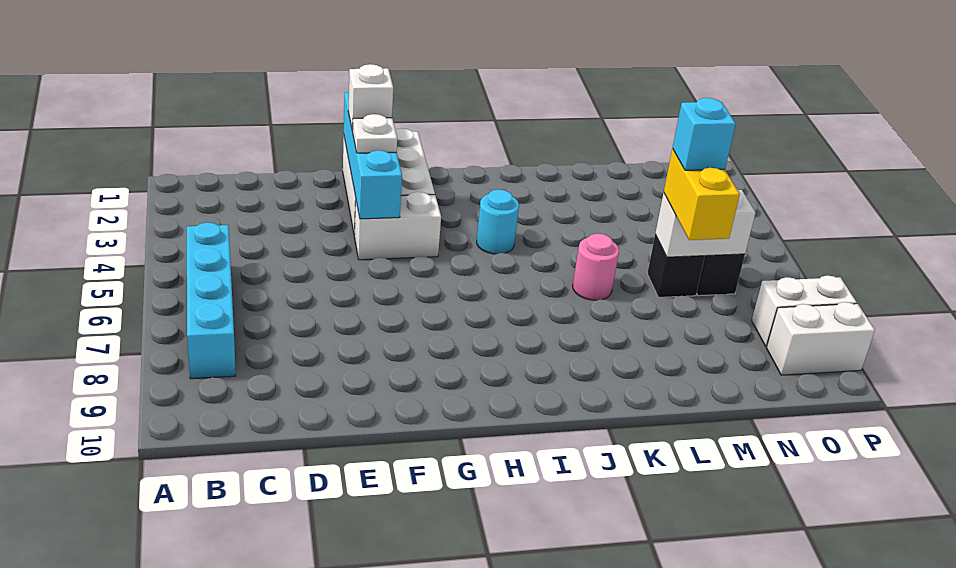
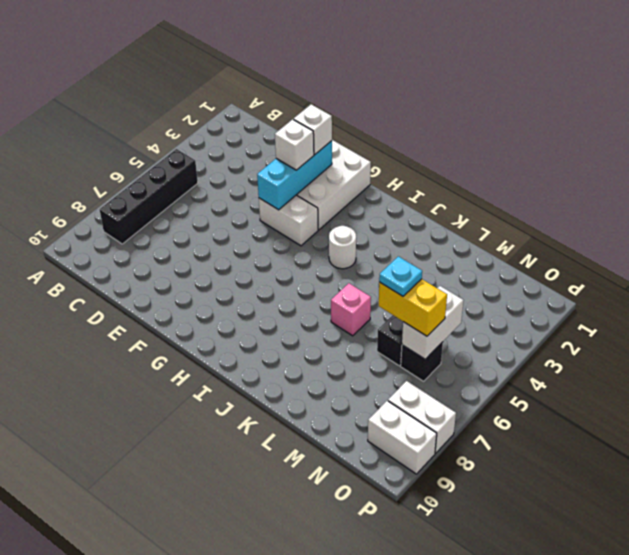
cyan 1x4 brick [187,222,236,379] -> black 1x4 brick [100,149,198,244]
cyan 1x4 brick [344,92,402,219] -> cyan 1x3 brick [257,141,332,210]
white 1x1 plate [352,114,397,153] -> white 1x1 brick [275,119,314,170]
cyan 1x1 round brick [477,189,519,254] -> white 1x1 round brick [329,226,356,269]
pink 1x1 round brick [573,234,619,300] -> pink 1x1 brick [331,283,371,336]
white 1x2 brick [655,189,755,257] -> white 1x2 brick turned to [402,286,464,359]
yellow 1x2 brick [664,149,740,240] -> yellow 1x2 brick turned to [379,279,447,336]
cyan 1x1 brick [673,98,736,170] -> cyan 1x1 plate [379,256,422,296]

